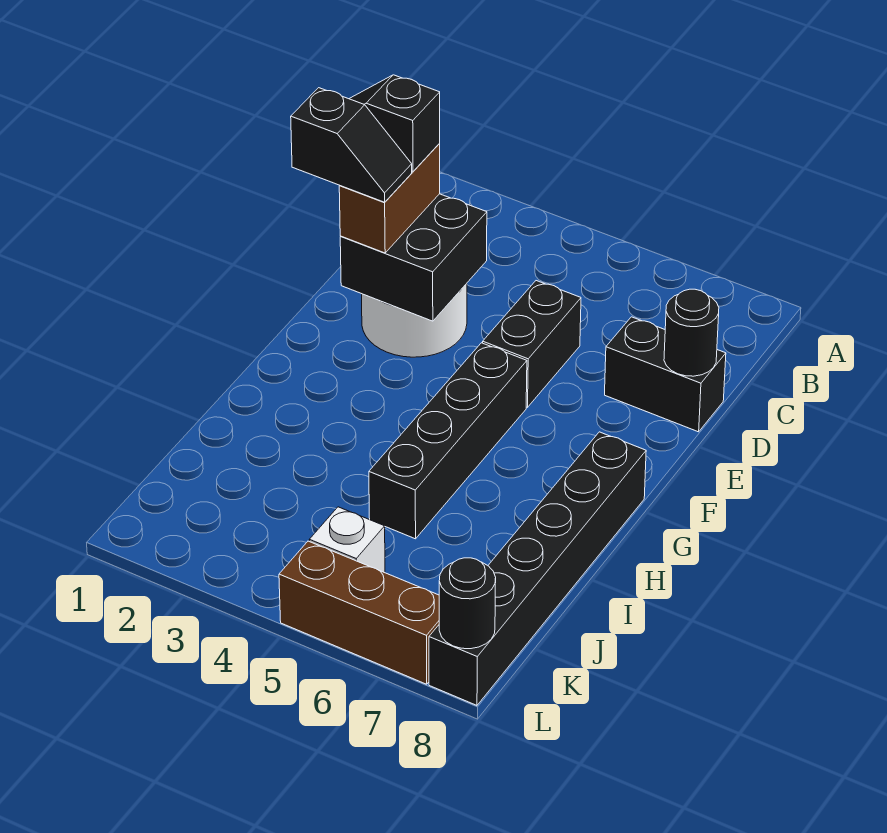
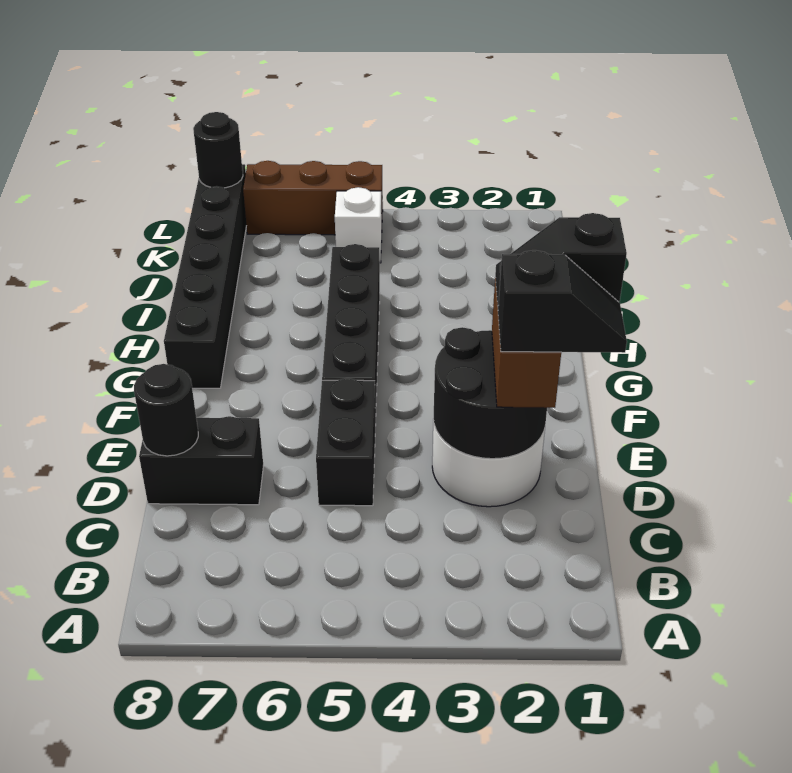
black 2x2 brick [340,194,487,321] -> black 2x2 round brick [434,327,547,459]

